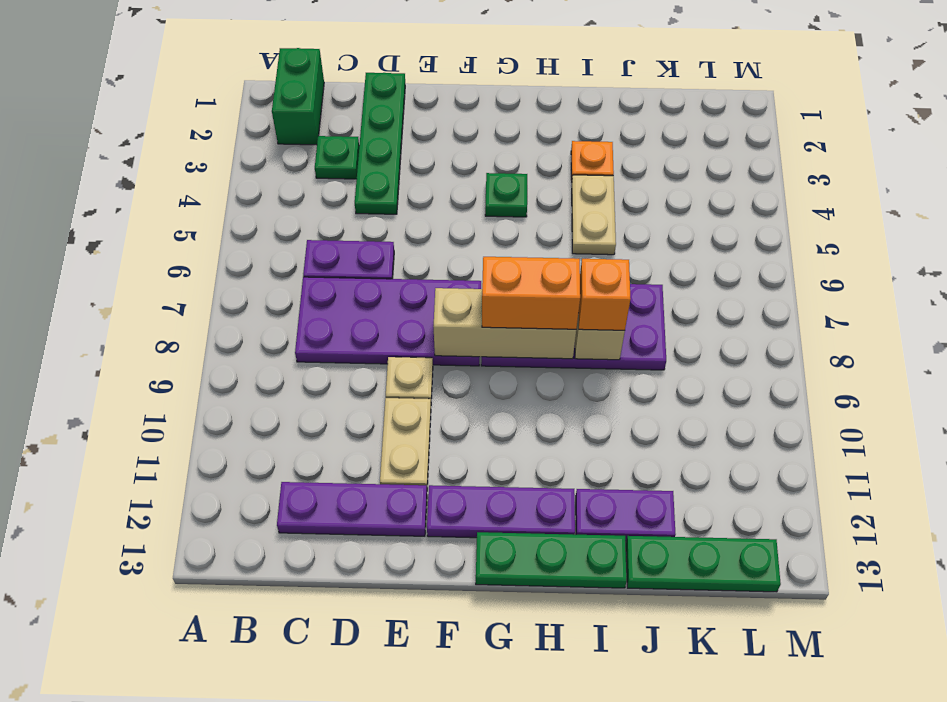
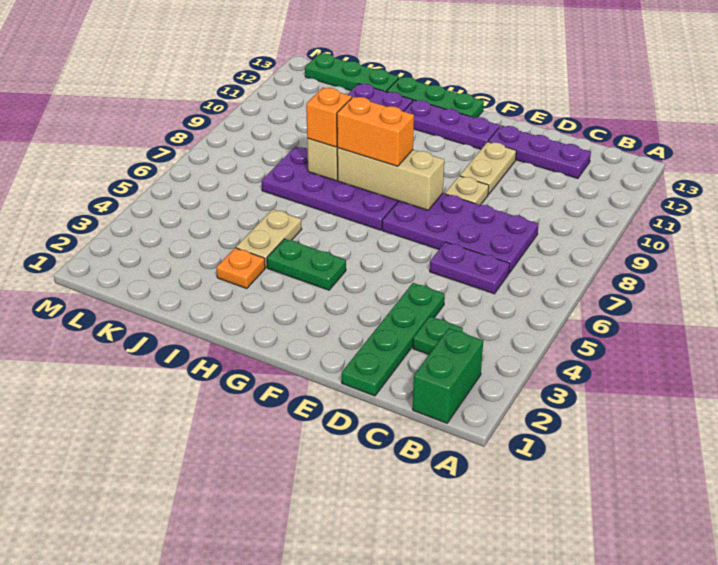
green 1x1 plate [485,173,527,217] -> green 1x2 plate [267,239,346,290]

